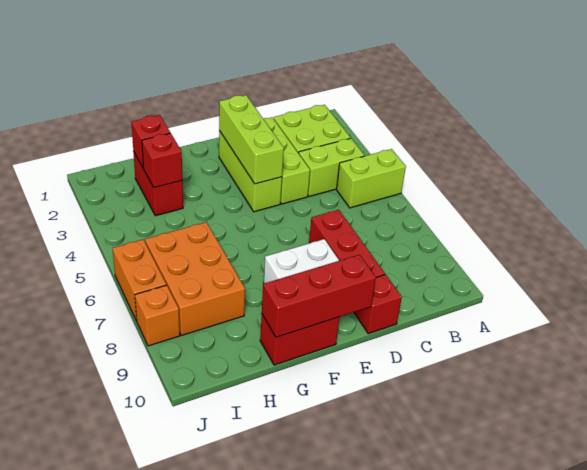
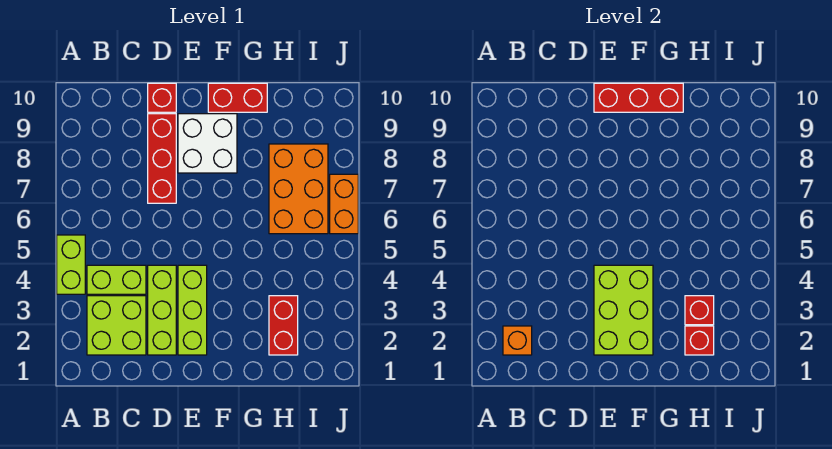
lime 1x2 brick [337,149,406,208] -> lime 1x2 brick turned to [57,235,85,294]
lime 1x3 brick [219,95,284,184] -> lime 2x3 brick [594,265,653,355]
orange 1x1 brick [135,285,180,346] -> orange 1x1 brick moved to [503,326,532,355]

